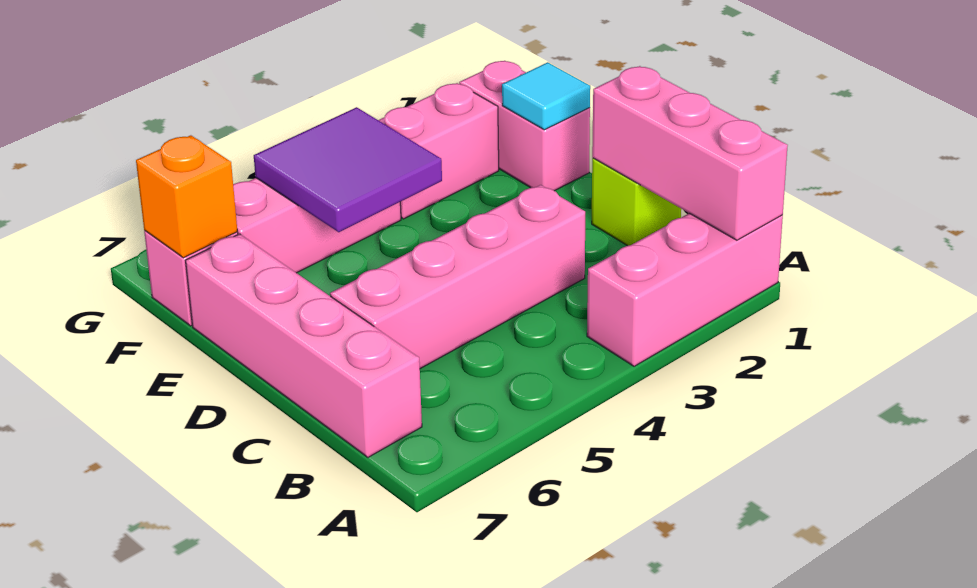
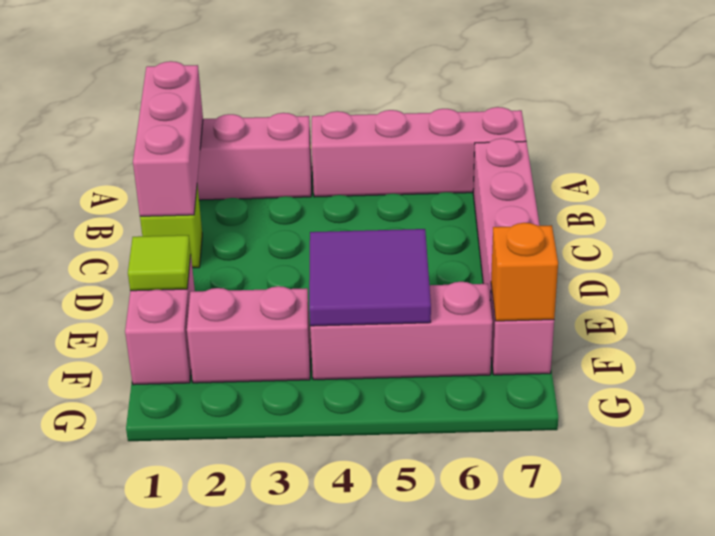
pink 1x4 brick [330,185,585,369] -> pink 1x4 brick moved to [312,107,526,197]
cyan 1x1 tile [502,62,590,130] -> lime 1x1 tile [128,235,191,291]

